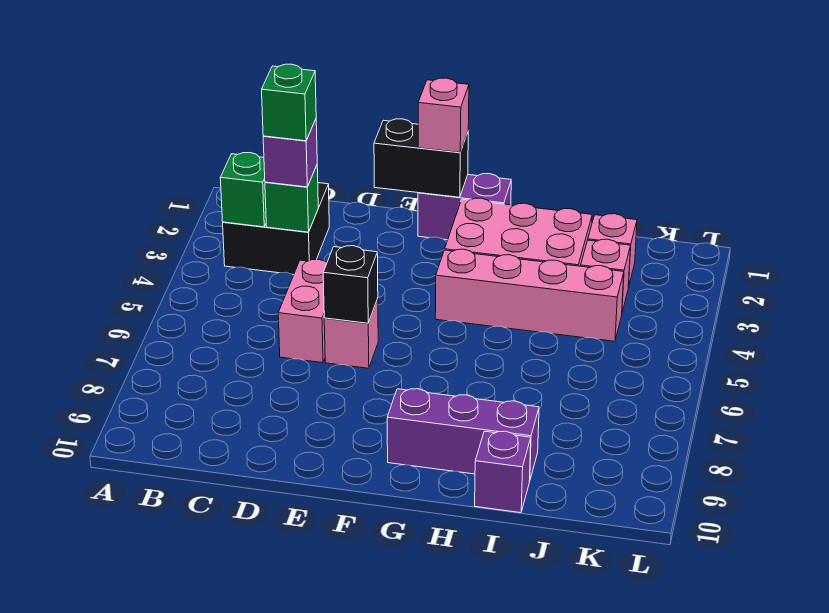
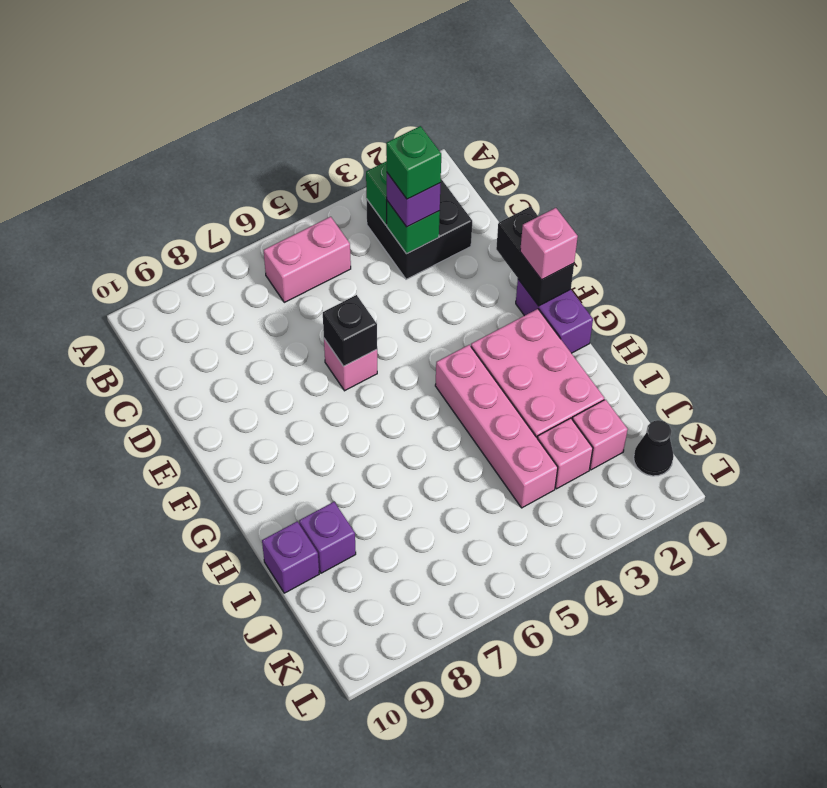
pink 1x2 brick [278,259,327,363] -> pink 1x2 brick moved to [264,217,351,302]
purple 1x3 brick [387,389,539,481] -> purple 1x1 brick [299,502,356,573]
none -> black 1x1 cone [634,420,674,476]

